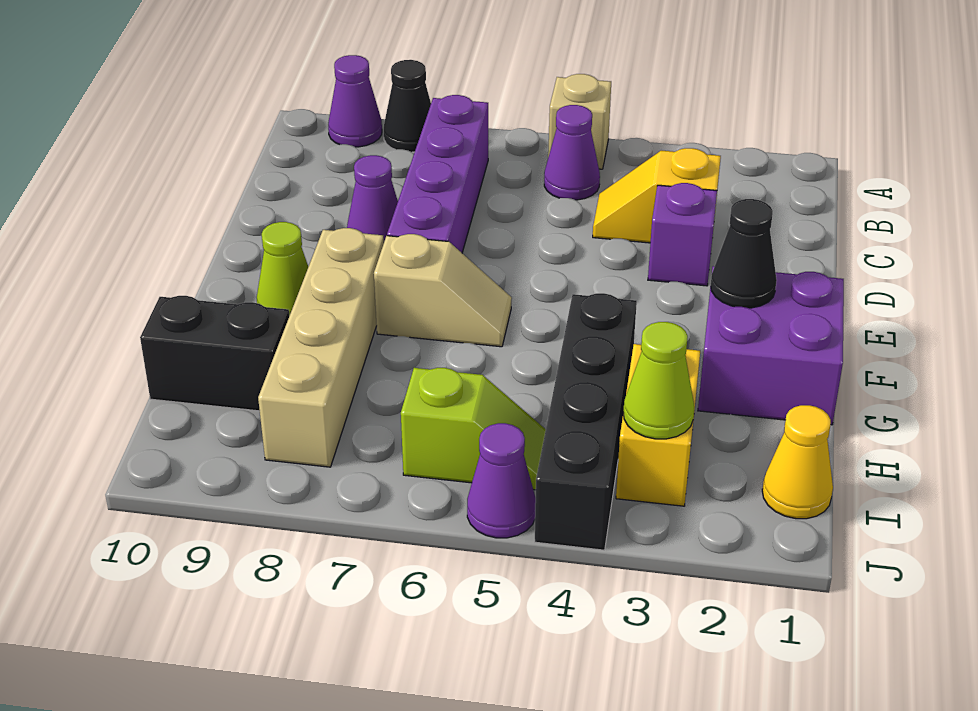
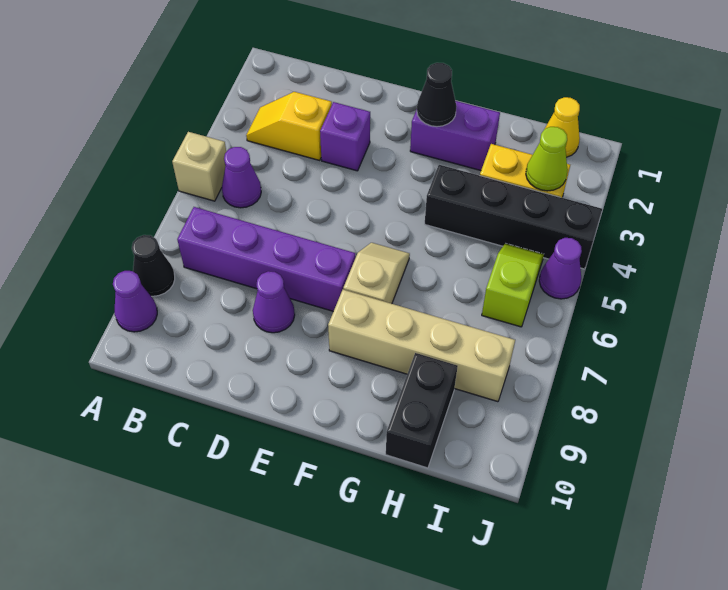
yellow 1x2 slope [593,148,721,243] -> yellow 1x2 slope turned to [246,92,332,160]
purple 2x2 brick [698,266,844,425] -> purple 1x2 brick [410,101,500,170]
lime 1x1 cone [257,222,308,316] -> none

